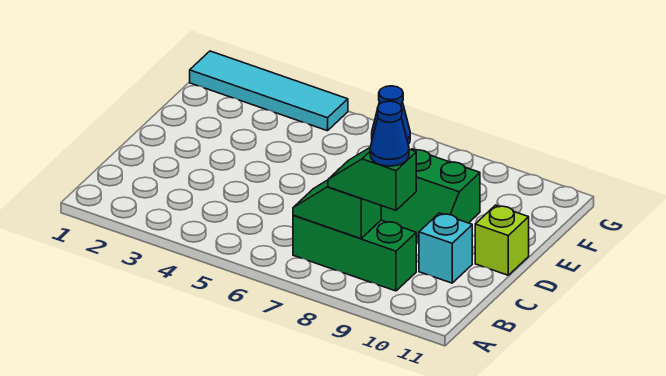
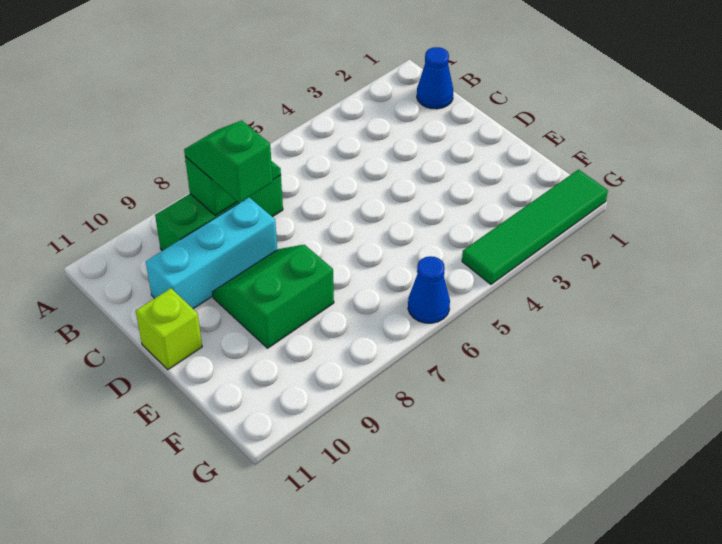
green 1x2 slope [328,148,416,210] -> green 1x2 slope turned to [184,120,273,203]
blue 1x1 cone [370,101,409,166] -> blue 1x1 cone moved to [417,47,453,109]
cyan 1x1 brick [419,213,472,283] -> cyan 1x3 brick [146,197,277,309]
cyan 1x4 tile [190,51,348,131] -> green 1x4 tile [462,170,608,284]

